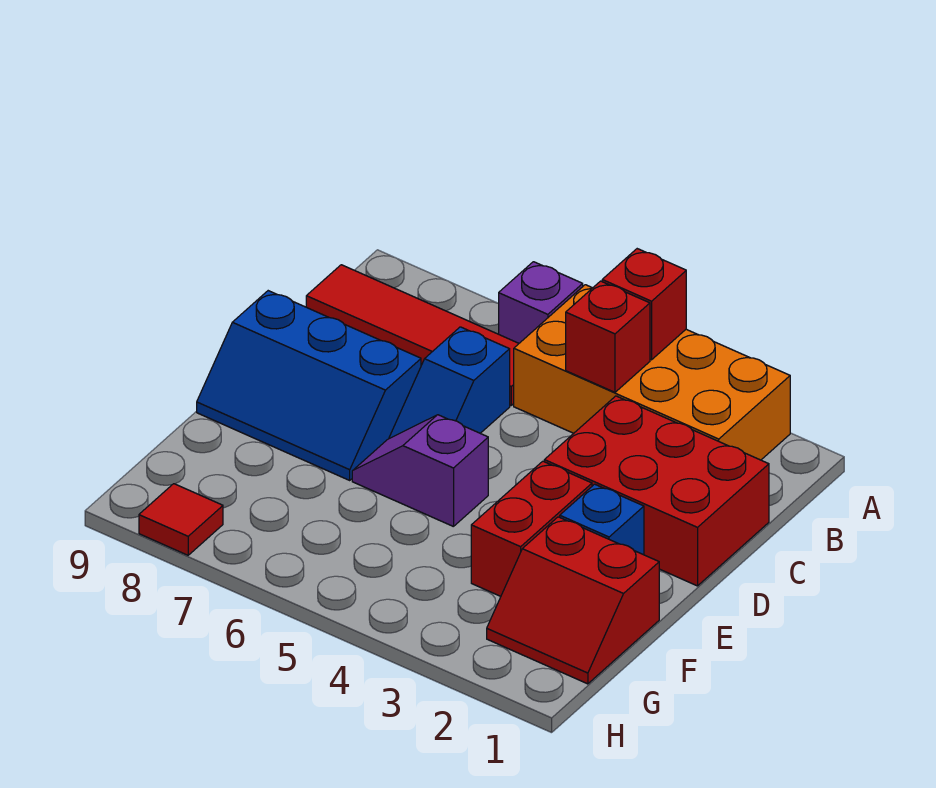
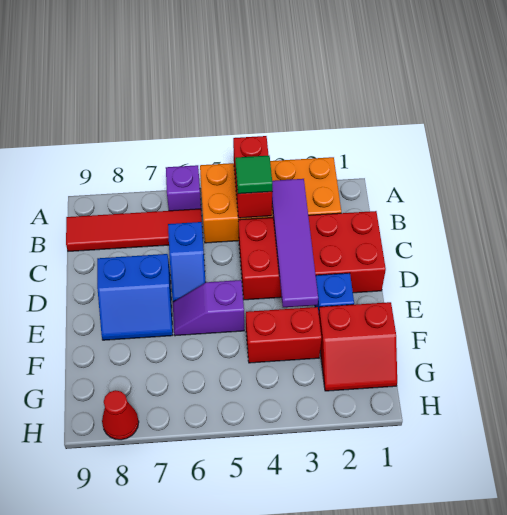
none -> purple 1x4 tile [272,179,318,307]
none -> green 1x1 tile [235,156,272,194]
red 2x3 brick [544,396,769,586] -> red 2x4 brick [238,211,386,300]
blue 2x3 slope [197,291,421,480] -> blue 2x2 slope [97,254,173,340]
red 1x2 brick [471,461,592,596] -> red 1x2 brick turned to [246,307,321,363]
red 1x1 tile [139,484,223,555] -> red 1x1 cone [102,390,139,440]

